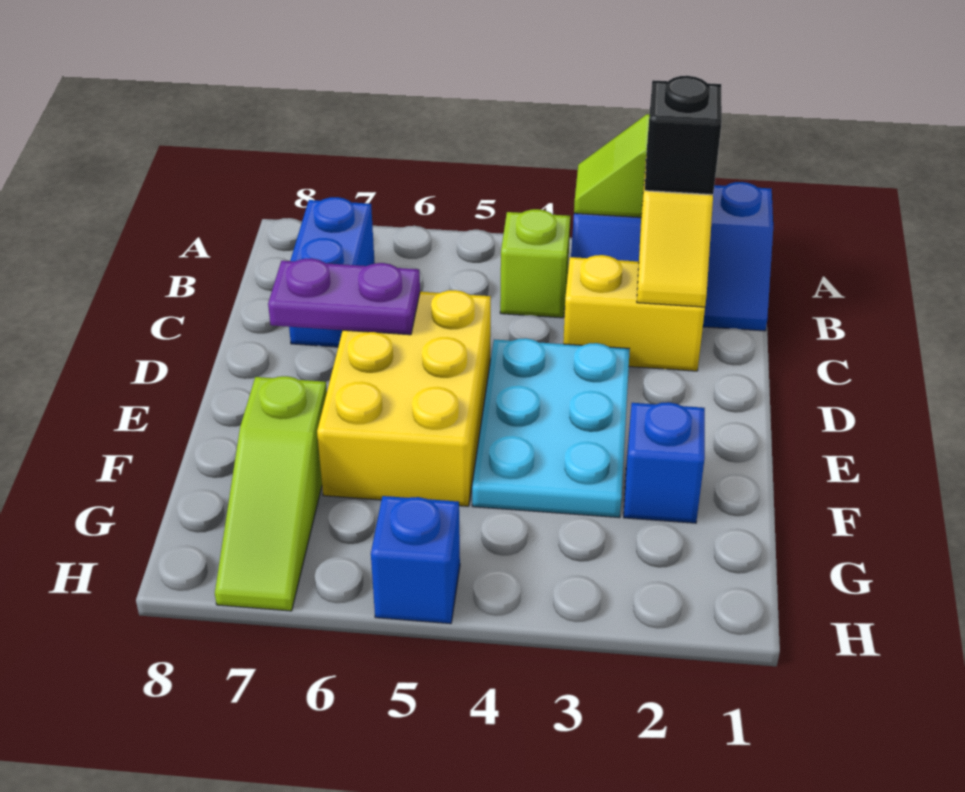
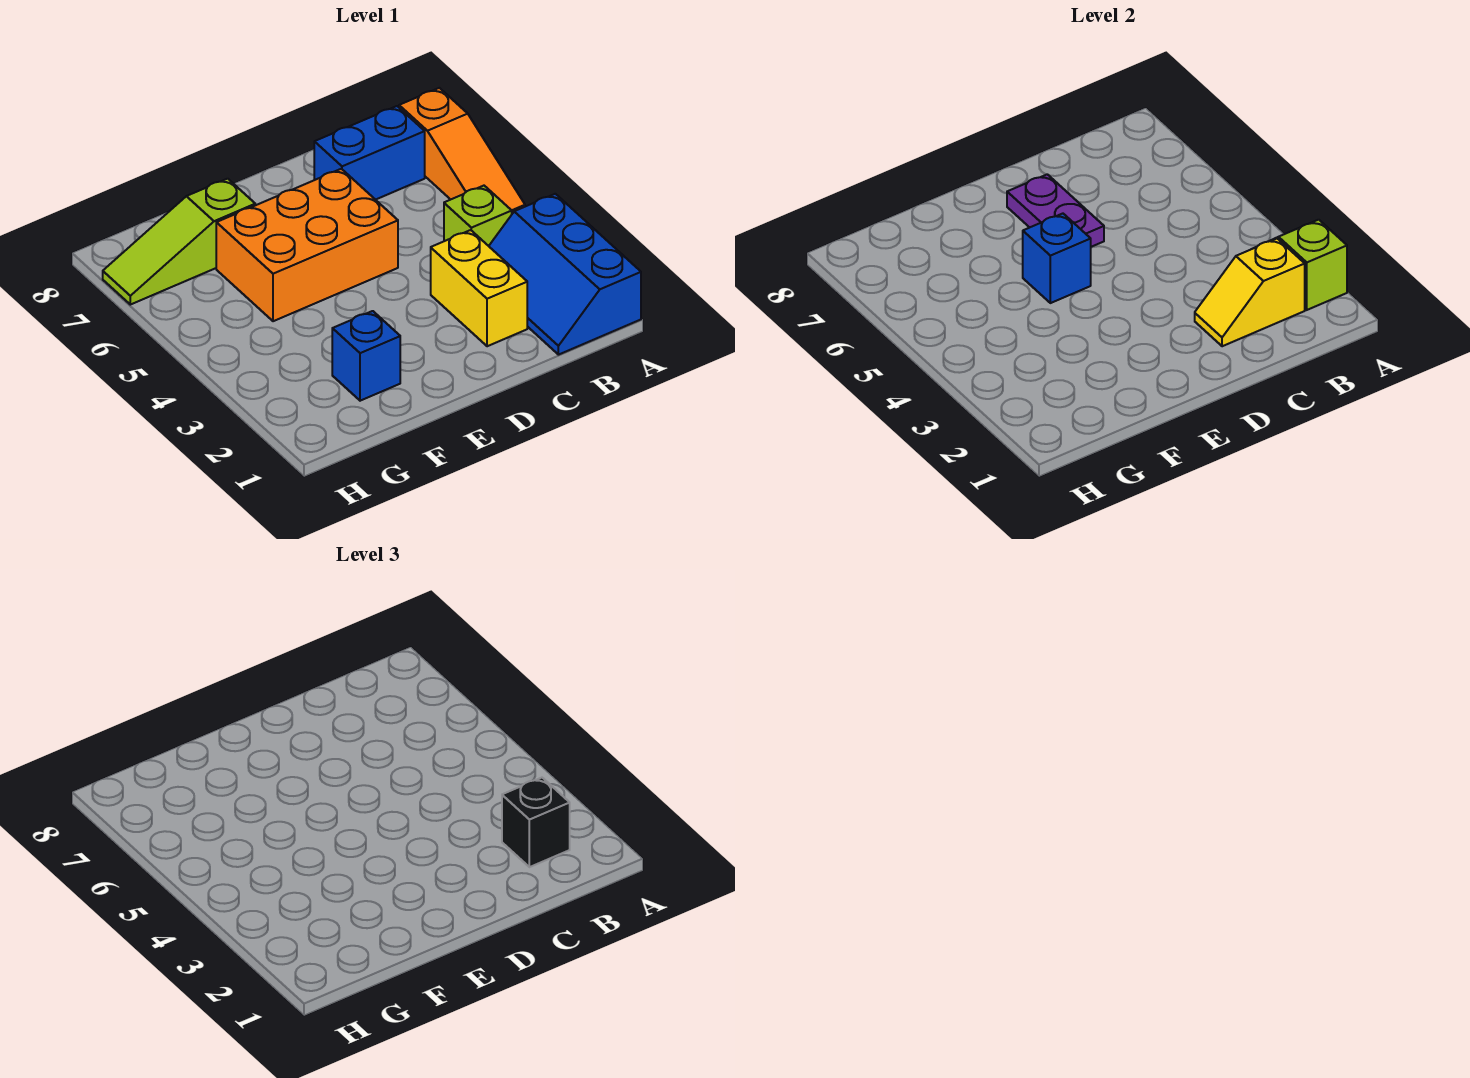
none -> orange 1x3 slope [399,88,525,214]
cyan 2x3 plate [472,338,630,518] -> none
yellow 2x3 brick [317,290,491,506] -> orange 2x3 brick [216,169,398,321]
blue 1x1 brick [371,496,460,624] -> blue 1x1 brick moved to [1023,214,1091,303]

